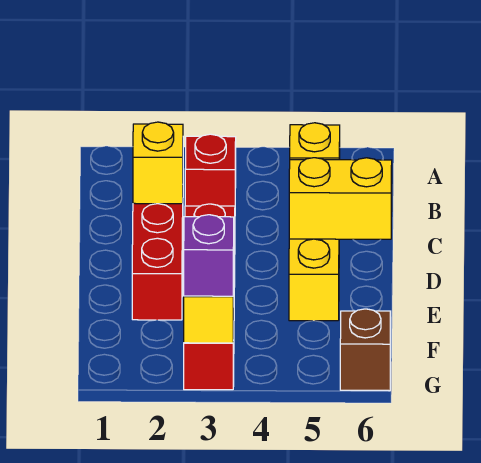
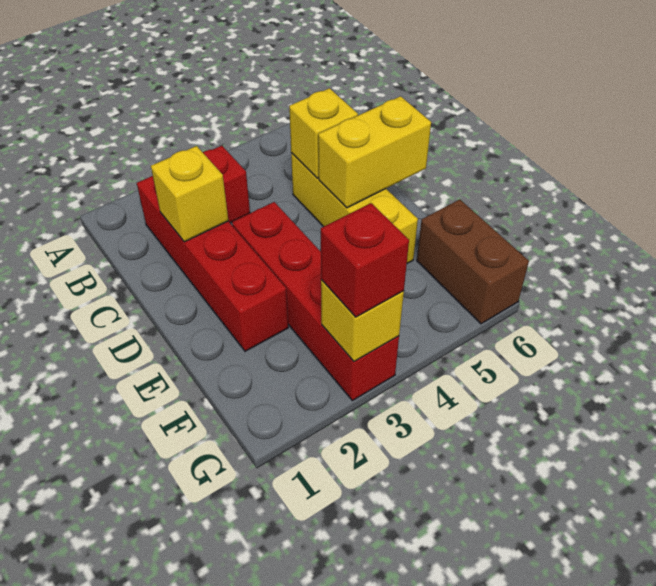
purple 1x1 brick [184,215,234,296] -> red 1x1 brick [321,203,409,317]
brown 1x1 brick [340,309,391,391] -> brown 1x2 brick [417,199,529,324]

